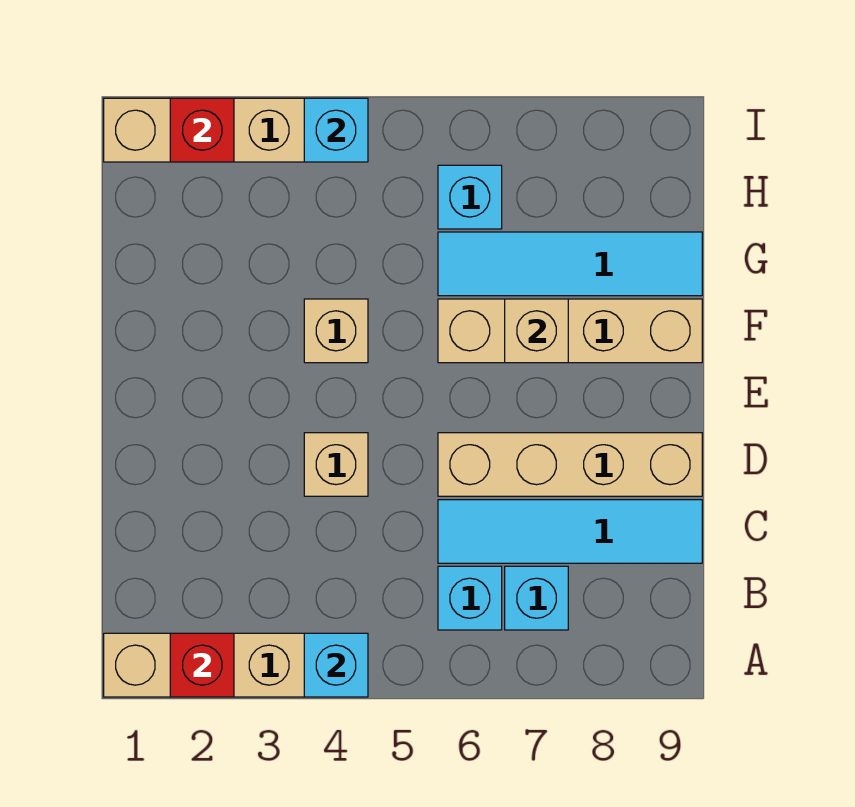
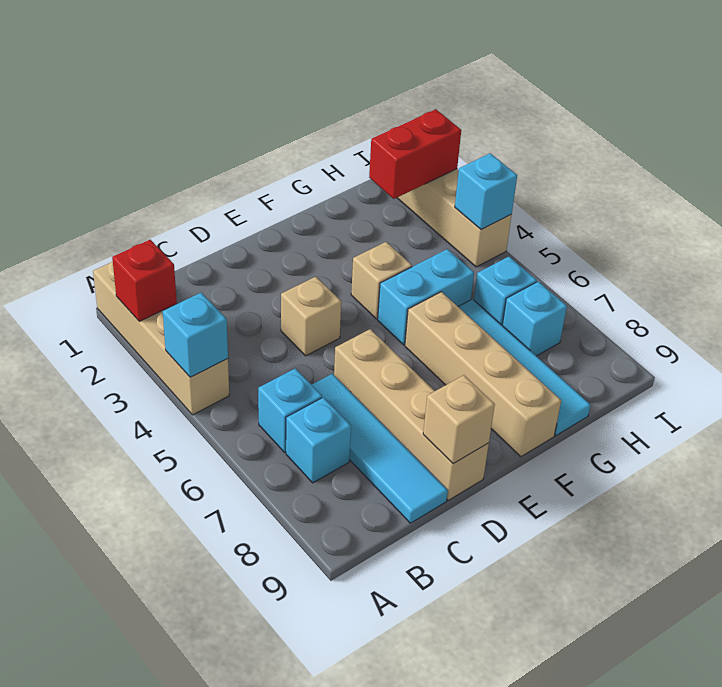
none -> cyan 1x2 brick [378,249,474,345]
tan 1x1 brick [505,299,568,363] -> tan 1x1 brick moved to [423,375,495,464]
none -> cyan 1x1 brick [502,281,567,356]
red 1x1 brick [170,98,234,162] -> red 1x2 brick [369,109,461,199]

